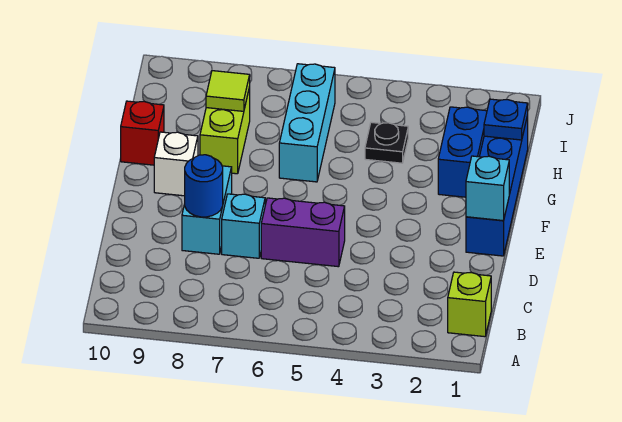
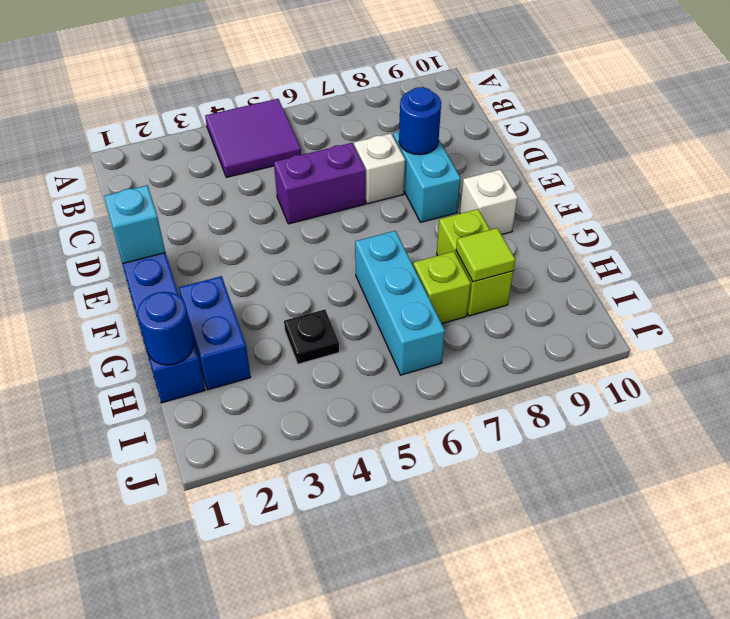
none -> purple 2x2 tile [205,99,301,177]
lime 1x1 brick [448,272,491,337] -> lime 1x1 brick moved to [413,251,471,323]
cyan 1x1 brick [222,194,265,258] -> white 1x1 brick [354,133,405,204]
red 1x1 brick [121,101,164,165] -> none
blue 1x1 plate [484,99,528,140] -> blue 1x1 round brick [138,292,194,365]

